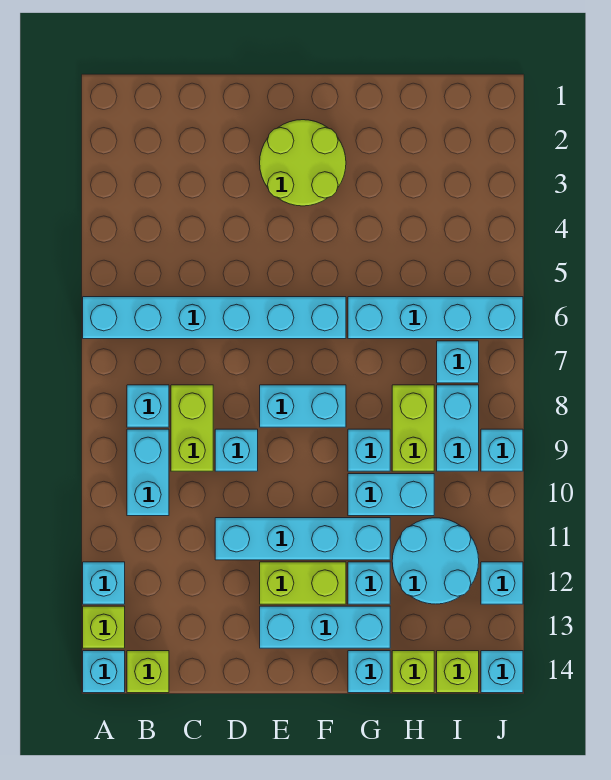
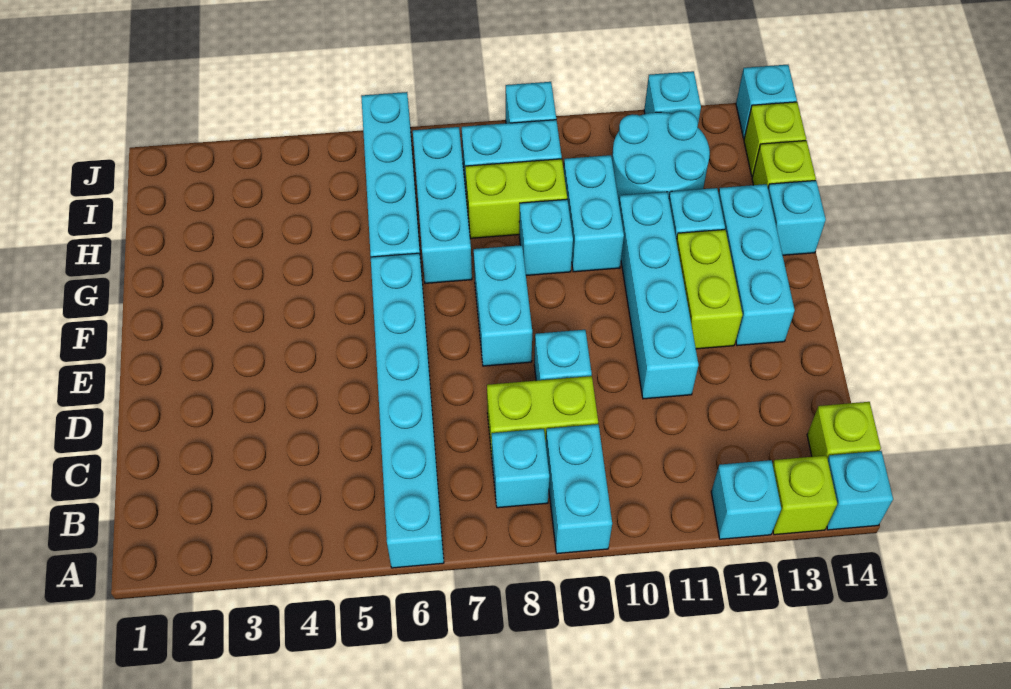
cyan 1x2 brick [127,429,169,516] -> cyan 1x2 brick turned to [546,424,612,554]
lime 2x2 round brick [260,120,346,206] -> none
cyan 1x1 brick [437,341,479,383] -> cyan 1x3 brick [413,127,472,283]

